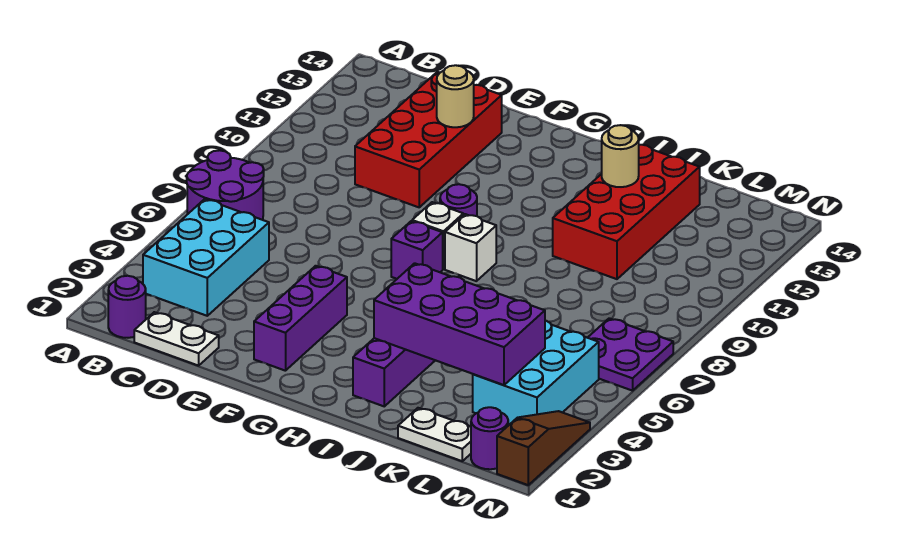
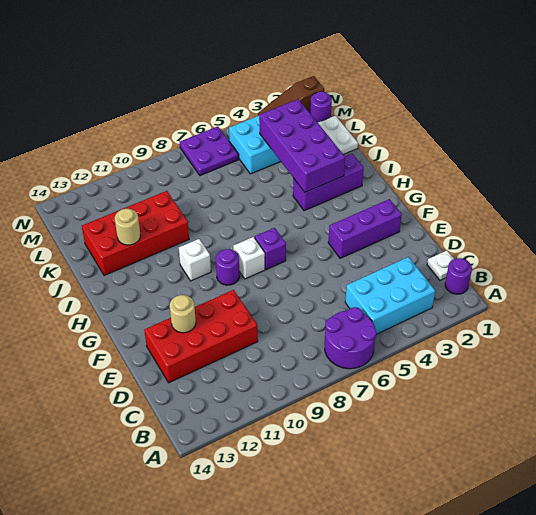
white 1x2 plate [134,312,219,366] -> white 1x1 plate [427,251,454,280]
white 1x1 brick [445,214,496,281] -> white 1x1 brick moved to [179,239,211,281]

